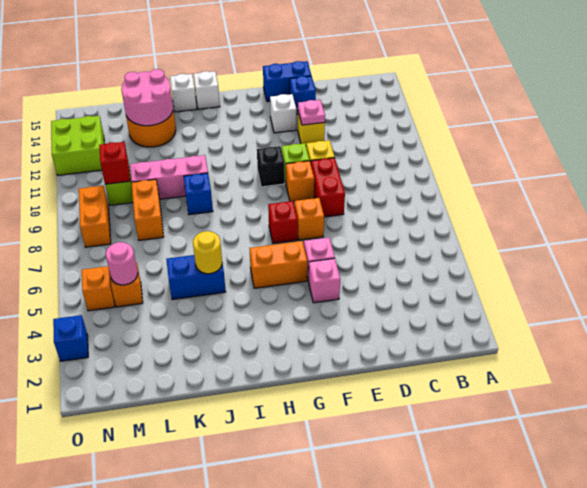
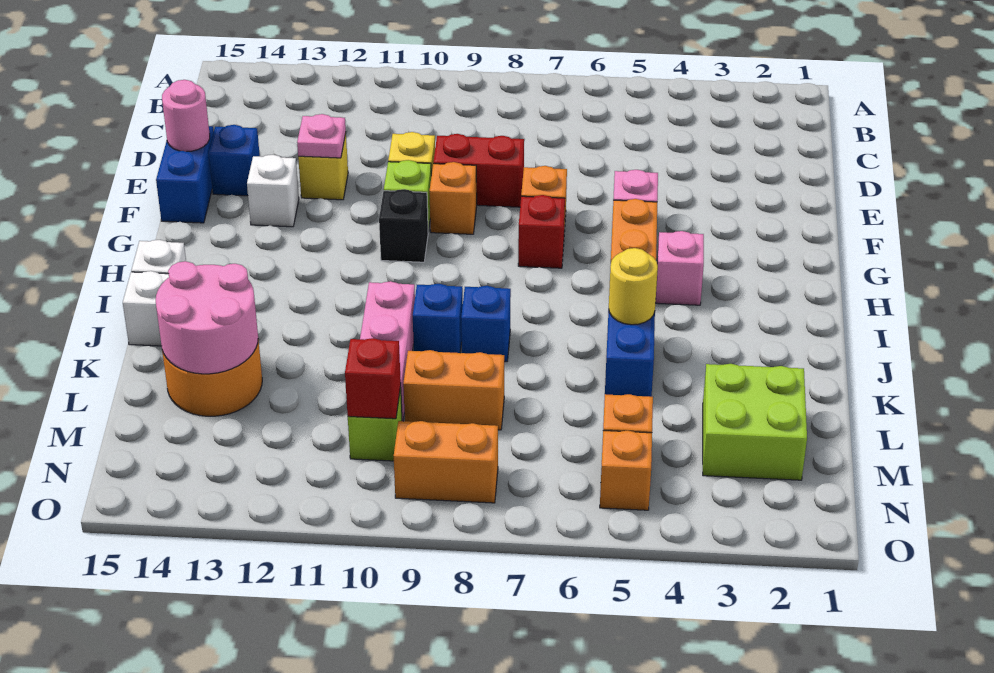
pink 1x1 brick [308,258,340,303] -> pink 1x1 brick moved to [656,231,704,305]
pink 1x1 round brick [106,242,138,285] -> pink 1x1 round brick moved to [162,80,210,152]
lime 2x2 brick [51,116,104,175] -> lime 2x2 brick moved to [703,364,807,480]
blue 1x1 brick [53,315,88,361] -> blue 1x1 brick moved to [461,286,511,362]

